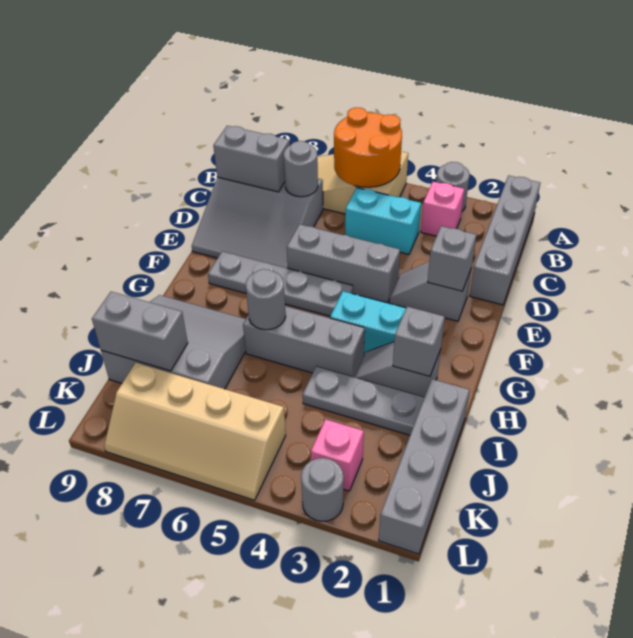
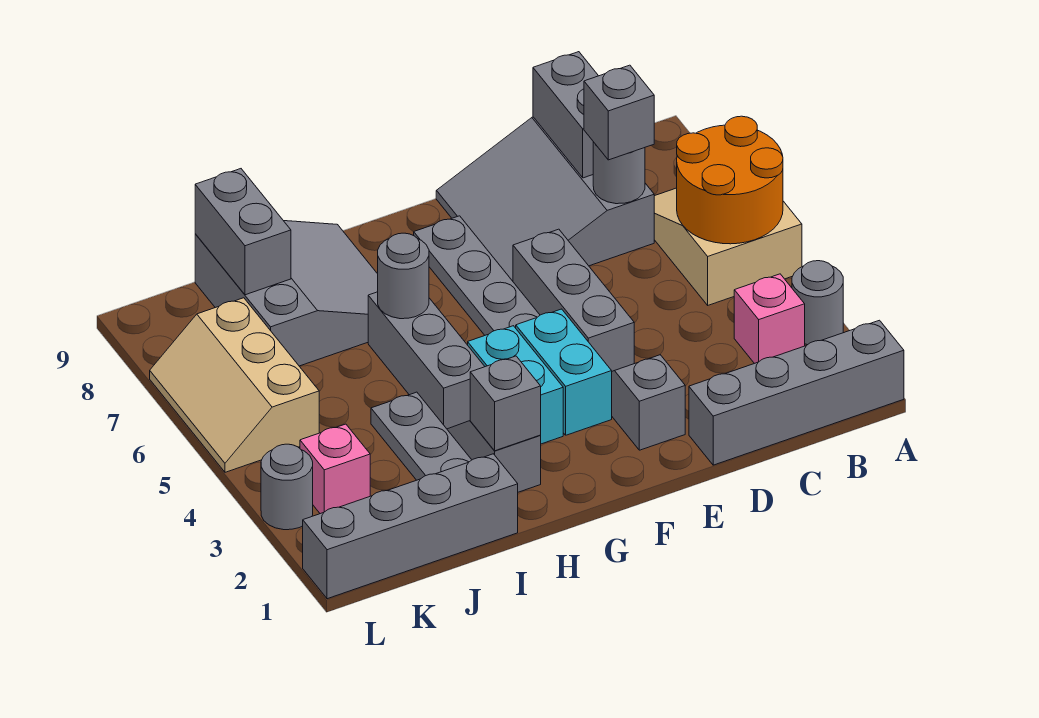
cyan 1x2 brick [345,188,421,254] -> cyan 1x2 brick moved to [516,309,612,435]
grey 1x1 brick [427,226,476,291] -> grey 1x1 brick moved to [584,65,654,160]
tan 2x4 slope [104,363,286,500] -> tan 2x3 slope [150,298,319,472]

